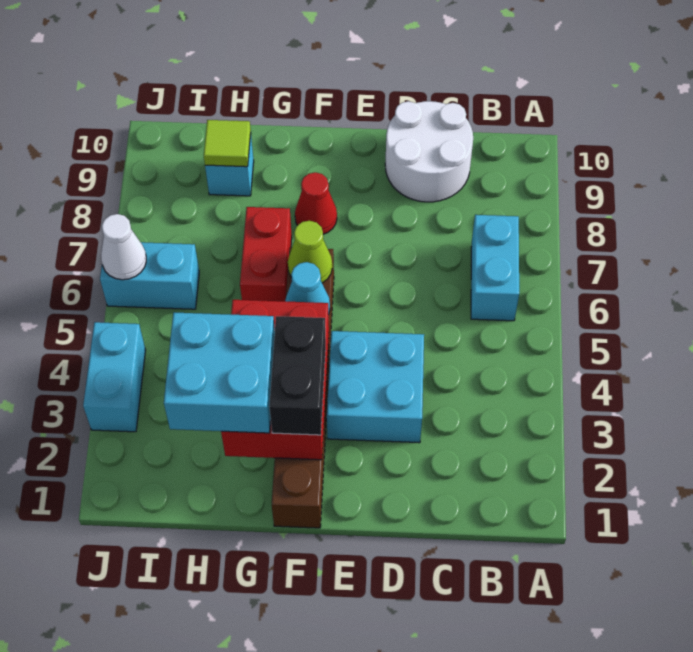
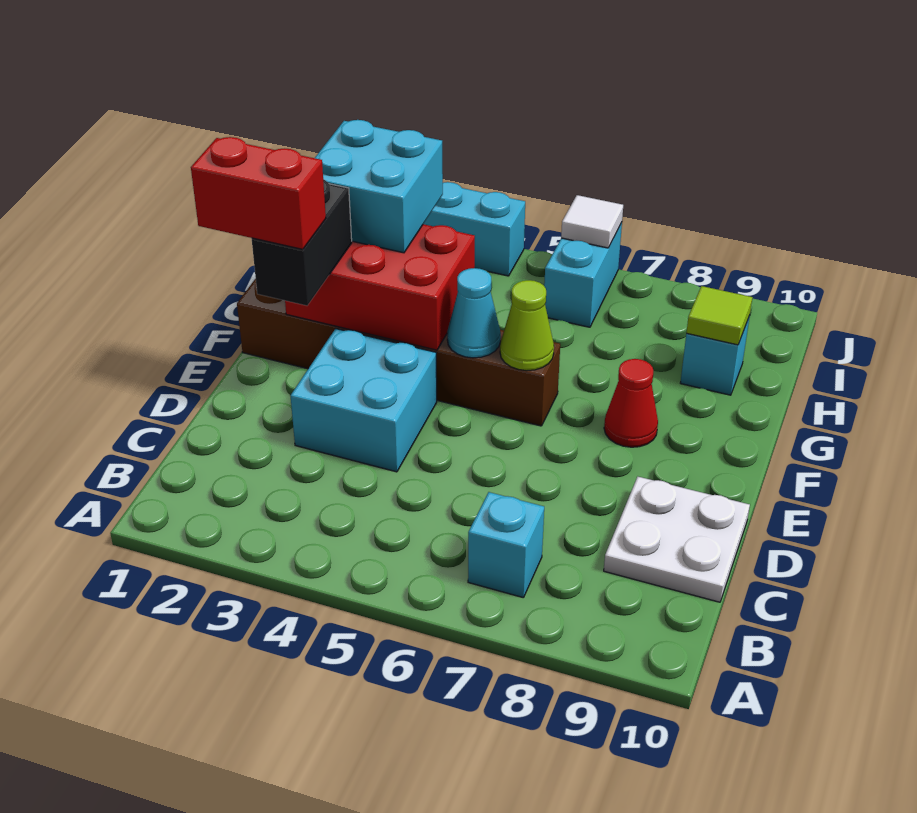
cyan 1x2 brick [471,215,519,321] -> cyan 1x1 brick [468,492,544,598]
white 2x2 round brick [385,101,473,202] -> white 2x2 plate [604,477,750,602]
black 1x2 brick [269,316,326,435] -> black 1x2 brick turned to [252,179,352,306]
red 1x2 brick [240,207,292,301] -> red 1x2 brick moved to [191,137,326,249]
white 1x1 cone [101,214,146,280] -> white 1x1 tile [561,195,623,248]

